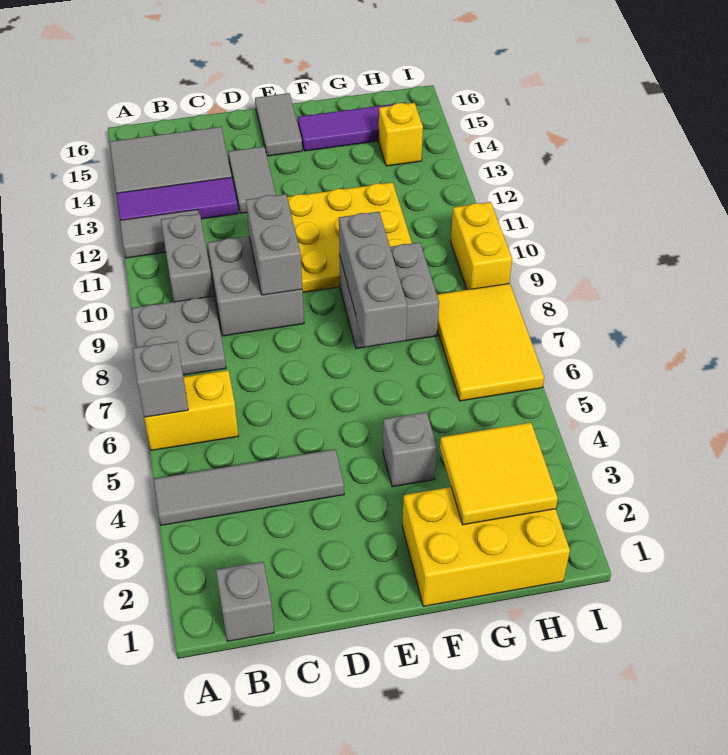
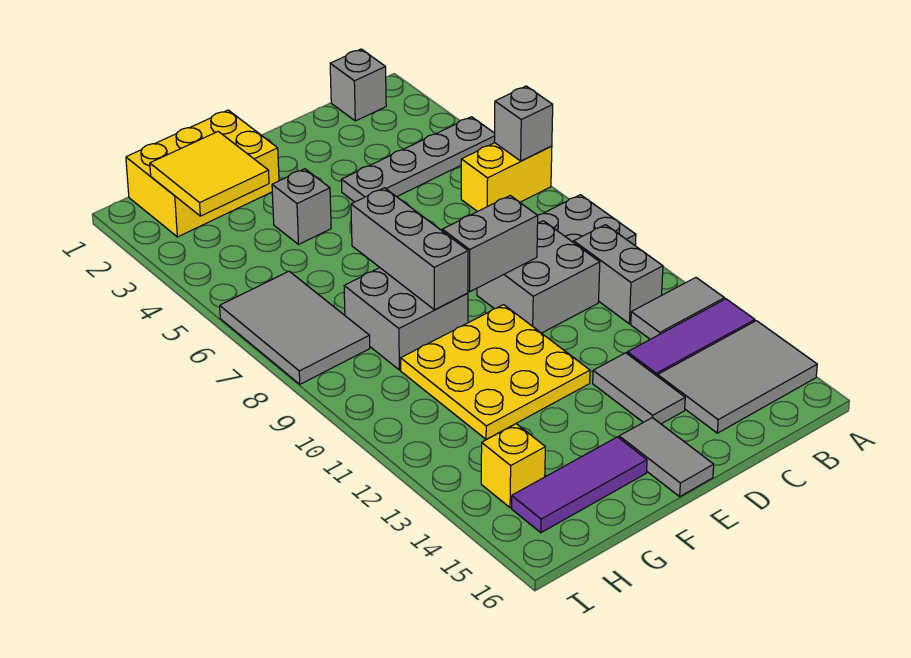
grey 1x4 tile [154,449,344,525] -> grey 1x4 plate [341,117,495,202]
grey 1x2 brick [246,194,302,295] -> grey 1x2 brick turned to [442,196,538,292]
yellow 2x3 tile [437,283,544,401] -> grey 2x3 tile [220,271,370,384]
yellow 1x2 brick [451,202,512,290] -> none

